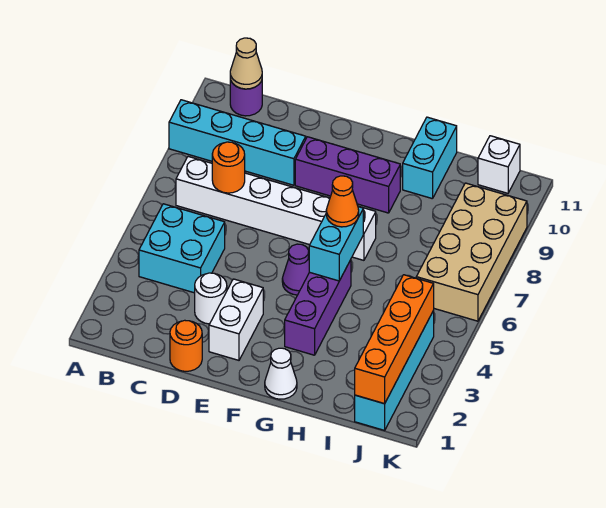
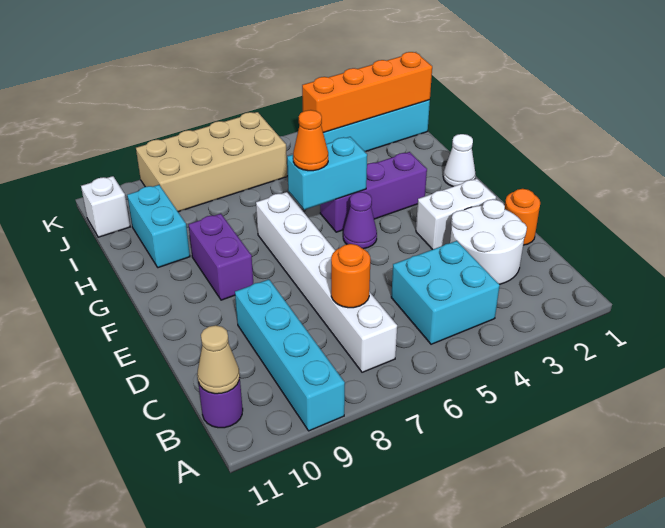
white 1x1 round brick [195,273,227,324] -> white 2x2 round brick [450,199,527,284]
purple 1x3 brick [295,137,400,213] -> purple 1x2 brick [188,214,253,300]
cyan 1x2 brick [403,117,457,199] -> cyan 1x2 brick turned to [127,185,190,268]

